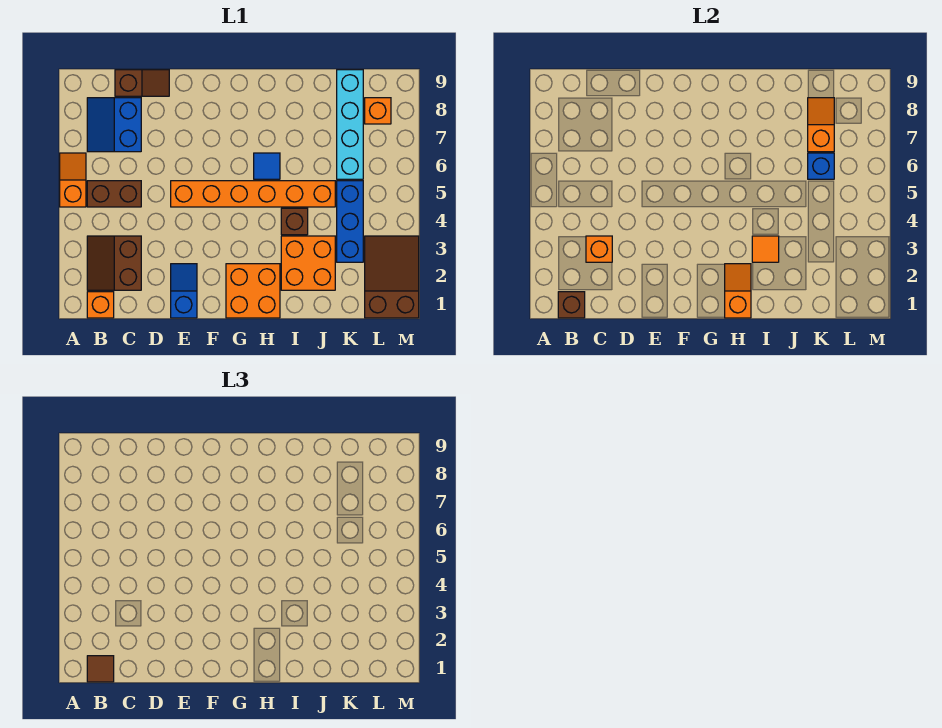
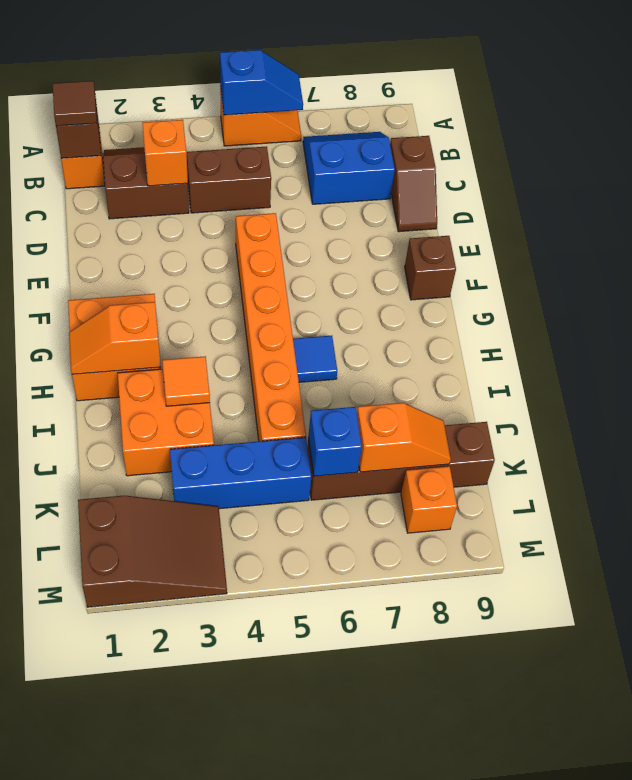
brown 1x2 brick [87,181,141,207] -> brown 1x2 brick turned to [187,147,271,213]
blue 1x2 slope [171,264,197,318] -> blue 1x2 slope moved to [220,50,303,115]
orange 1x2 slope [725,264,751,318] -> orange 1x2 slope turned to [69,302,161,374]
brown 1x1 brick [281,208,308,235] -> brown 1x1 brick moved to [405,236,456,300]
cyan 1x4 brick [337,70,363,179] -> brown 1x4 brick [307,422,495,500]

